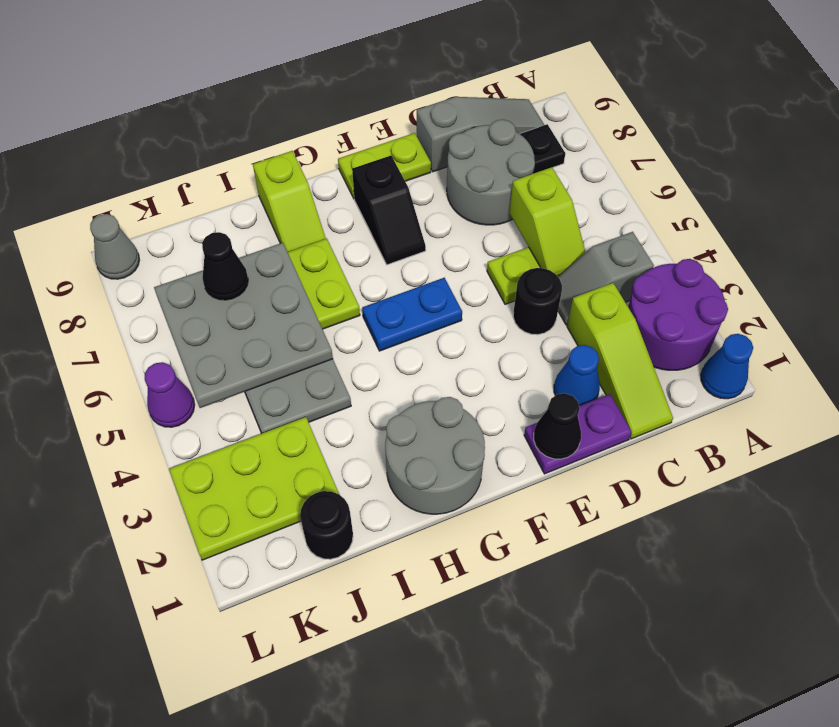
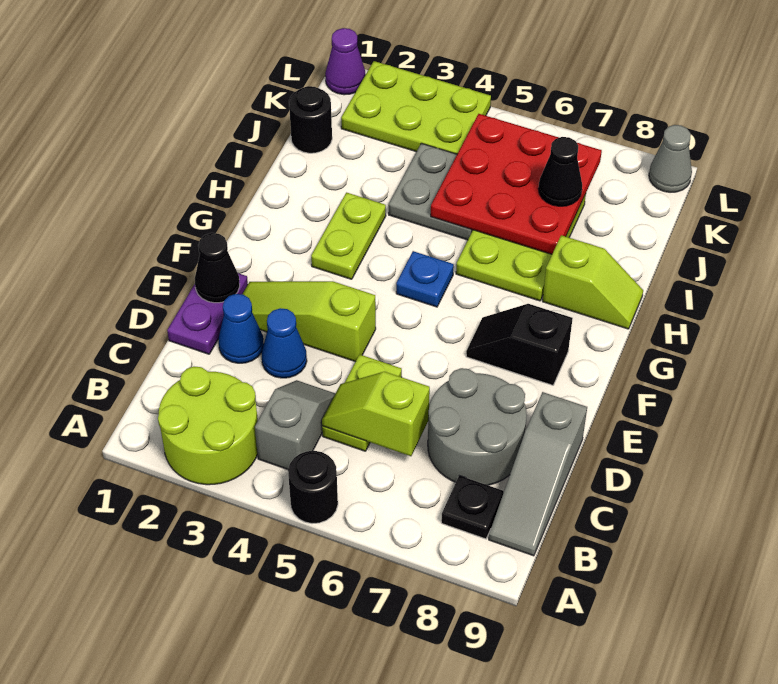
blue 1x1 cone [701,334,753,399] -> blue 1x1 cone moved to [261,308,307,378]
purple 2x2 round brick [628,259,728,370] -> lime 2x2 round brick [158,367,258,485]
lime 1x3 slope [567,283,673,439] -> lime 1x3 slope moved to [242,281,376,362]
black 1x1 round brick [513,268,562,335] -> black 1x1 round brick moved to [288,451,338,524]
lime 1x2 plate [338,133,431,198] -> lime 1x2 plate moved to [311,193,386,279]
blue 1x2 plate [362,278,462,351] -> blue 1x1 plate [396,251,454,307]
grey 2x2 round brick [385,397,485,514] -> none
lime 1x2 slope [253,151,326,252] -> lime 1x2 slope turned to [543,235,643,329]
grey 3x3 plate [154,243,333,408] -> red 3x3 plate [431,114,602,254]
lime 2x3 plate [169,417,339,560] -> lime 2x3 plate turned to [341,61,491,154]
purple 1x1 cone [145,362,195,427] -> purple 1x1 cone moved to [325,28,366,95]

